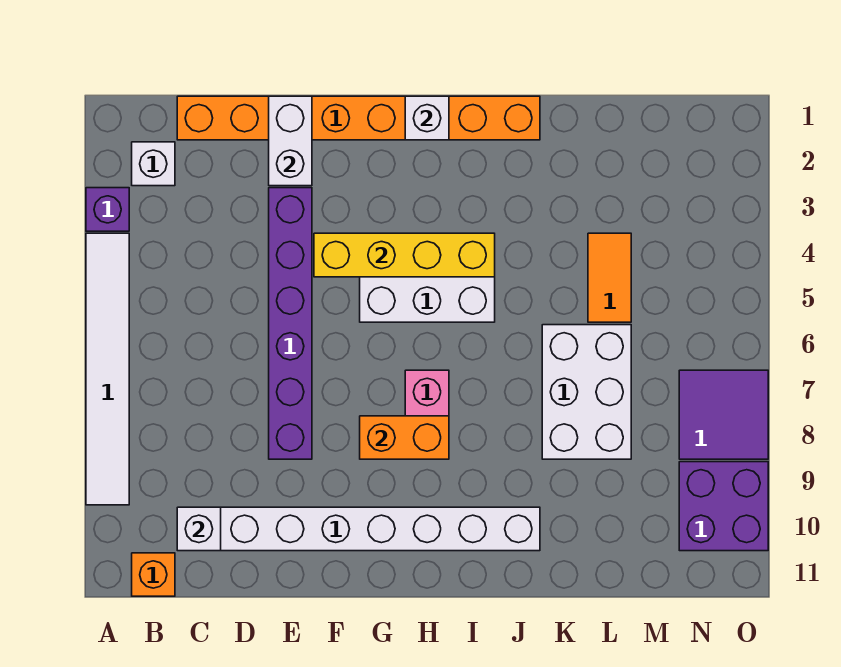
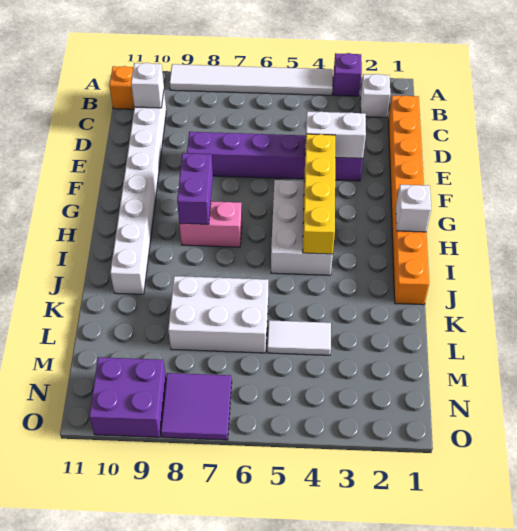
white 1x2 brick [269,96,312,186] -> white 1x2 brick moved to [305,111,366,158]
orange 1x2 brick [360,416,449,459] -> purple 1x2 brick [177,153,213,224]
orange 1x2 tile [588,233,631,322] -> white 1x2 tile [267,320,331,355]

